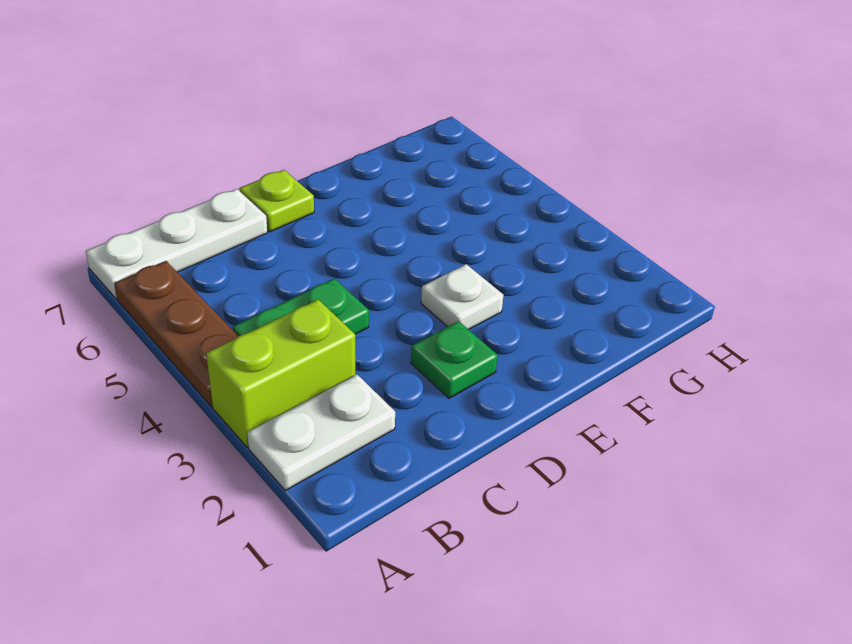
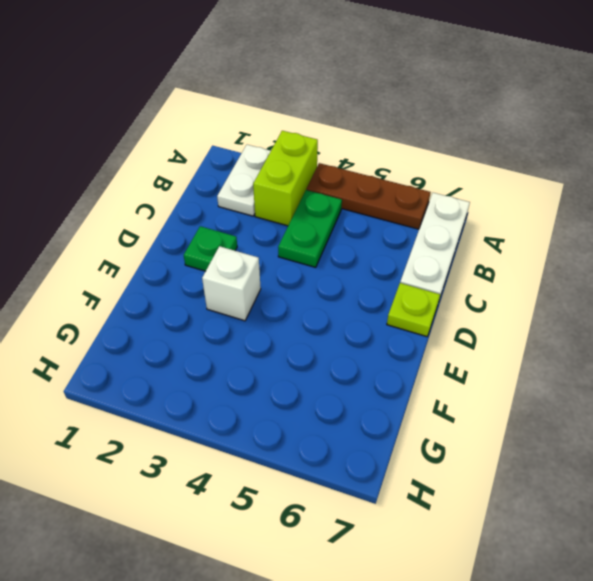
white 1x1 plate [421,264,503,330] -> white 1x1 brick [202,246,261,321]

